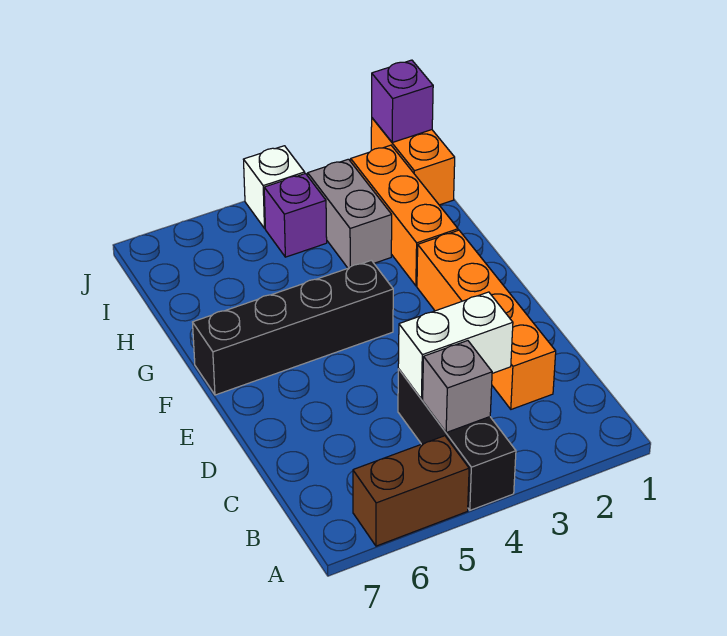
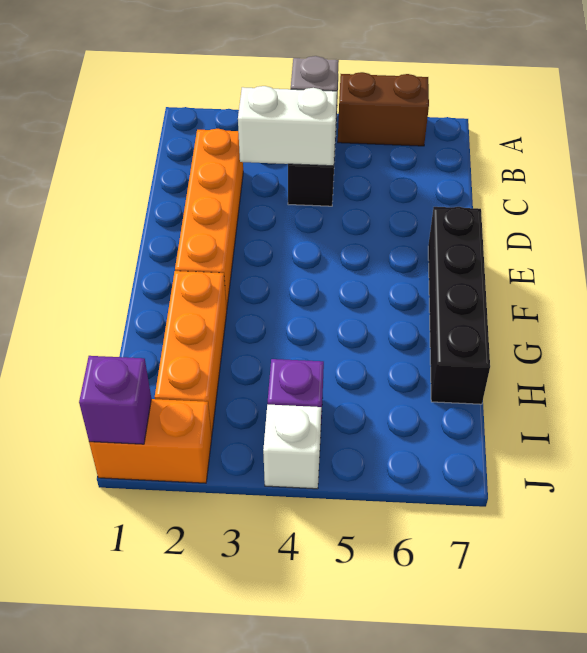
black 1x4 brick [193,260,393,395] -> black 1x4 brick turned to [428,207,490,404]
grey 1x2 brick [308,159,392,268] -> none
orange 1x2 brick [371,118,455,205] -> orange 1x2 brick turned to [89,399,212,483]

